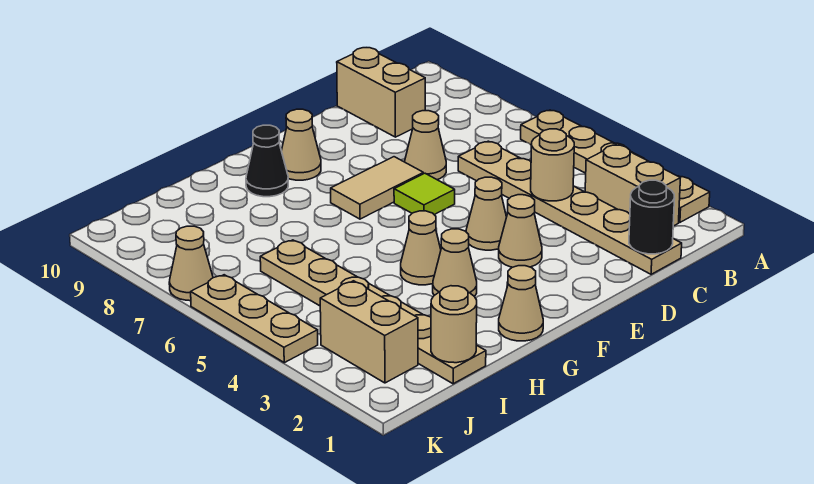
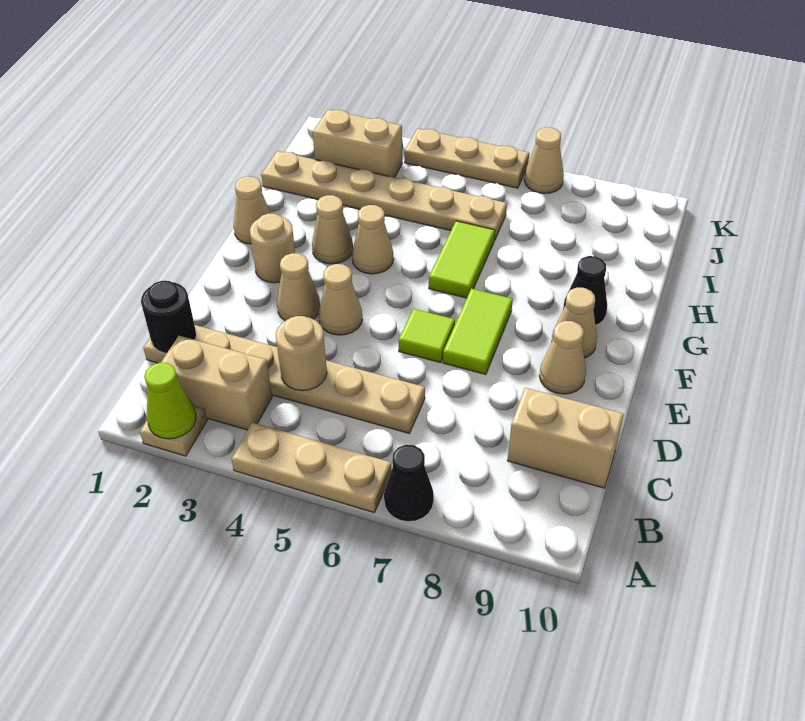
none -> lime 1x1 cone [144,363,196,439]
none -> black 1x1 cone [384,445,434,522]
tan 1x1 cone [405,111,446,180] -> tan 1x1 cone moved to [539,321,586,394]
tan 1x2 tile [331,157,423,219] -> lime 1x2 tile [443,289,513,374]
none -> lime 1x2 tile [429,221,495,298]
tan 1x1 round brick [431,286,477,363] -> tan 1x1 round brick moved to [250,214,295,283]

